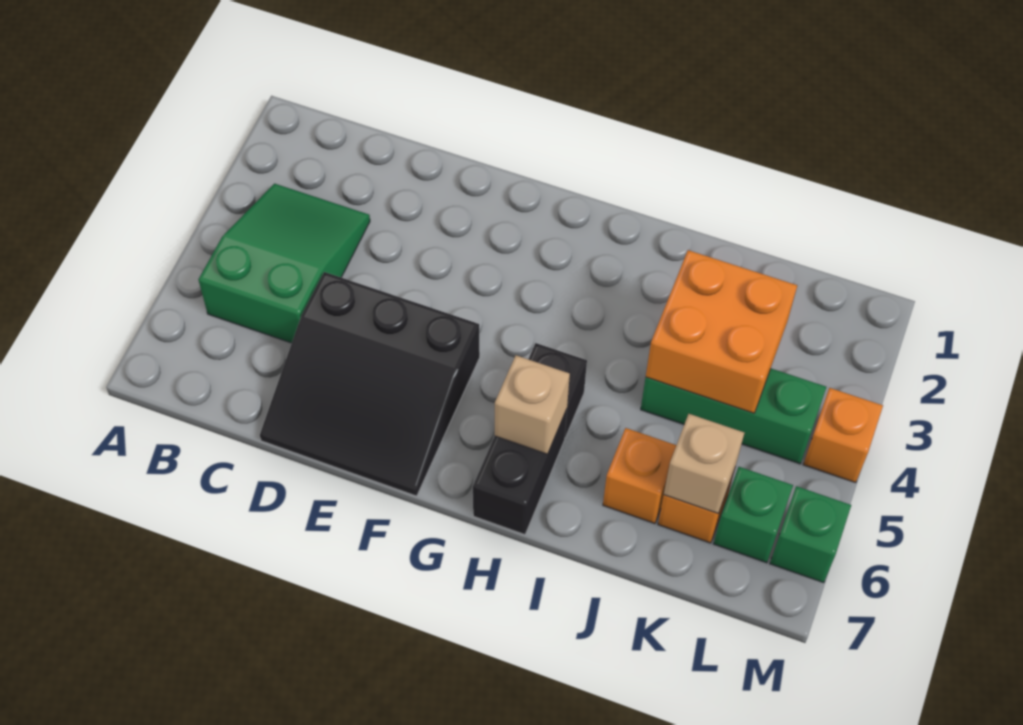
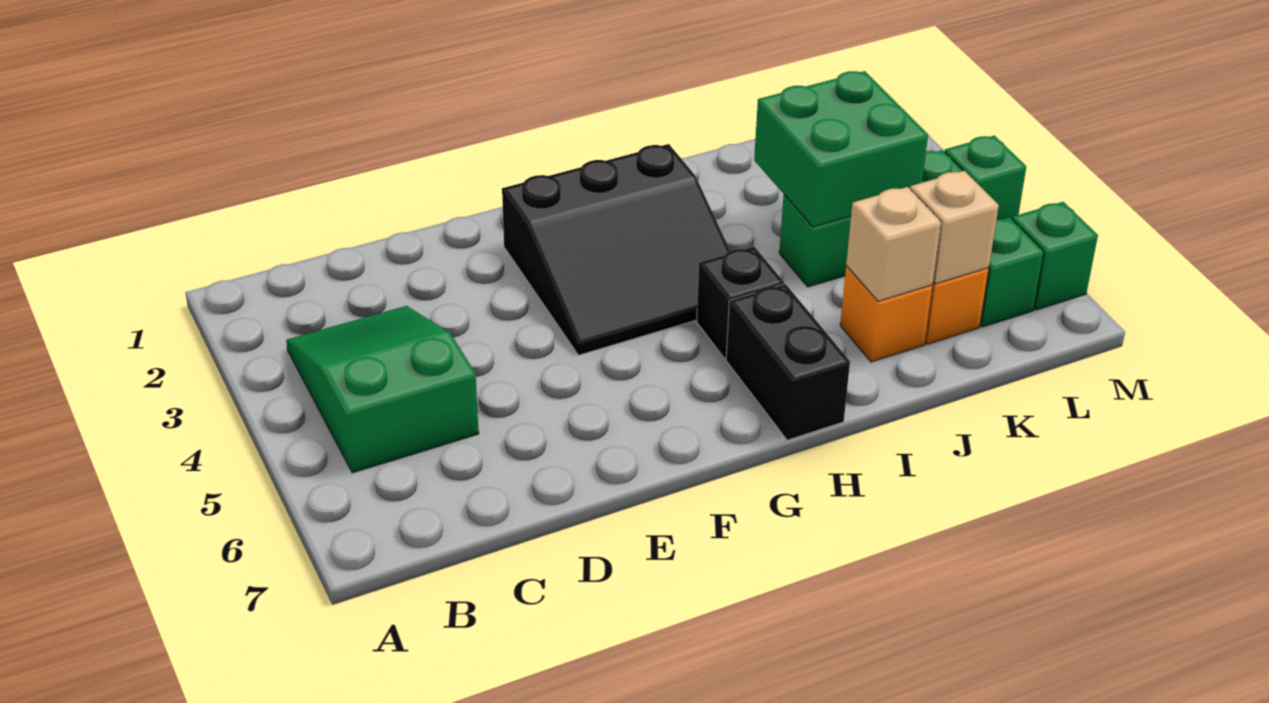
black 3x3 slope [260,272,480,496] -> black 3x3 slope moved to [502,144,730,355]
tan 1x1 brick [495,355,570,454] -> tan 1x1 brick moved to [846,187,941,301]
orange 2x2 brick [646,250,797,413] -> green 2x2 brick [754,71,928,227]
orange 1x1 brick [803,388,883,483] -> green 1x1 brick [945,135,1026,220]

